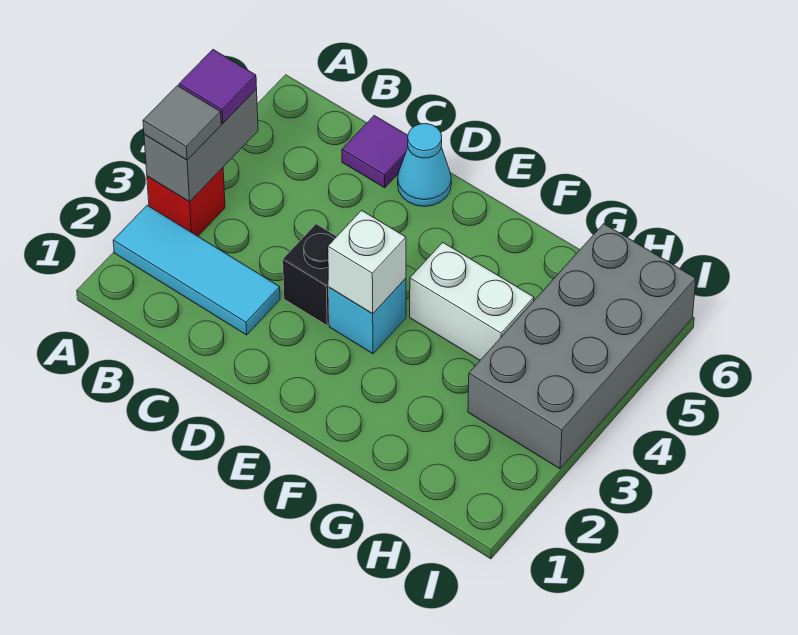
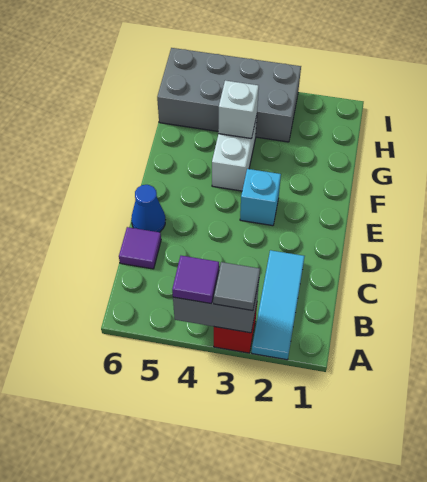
black 1x1 brick [283,224,337,325] -> none
cyan 1x1 cone [398,124,451,206] -> blue 1x1 cone [131,185,165,232]
white 1x1 brick [328,210,406,314] -> white 1x1 brick moved to [218,81,259,139]

